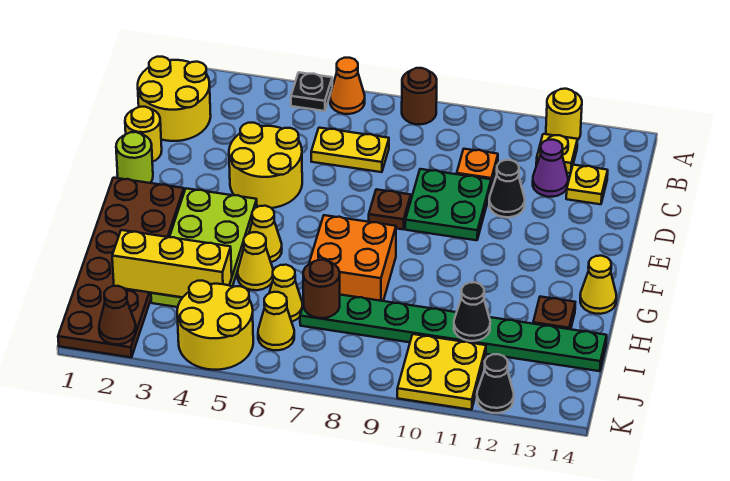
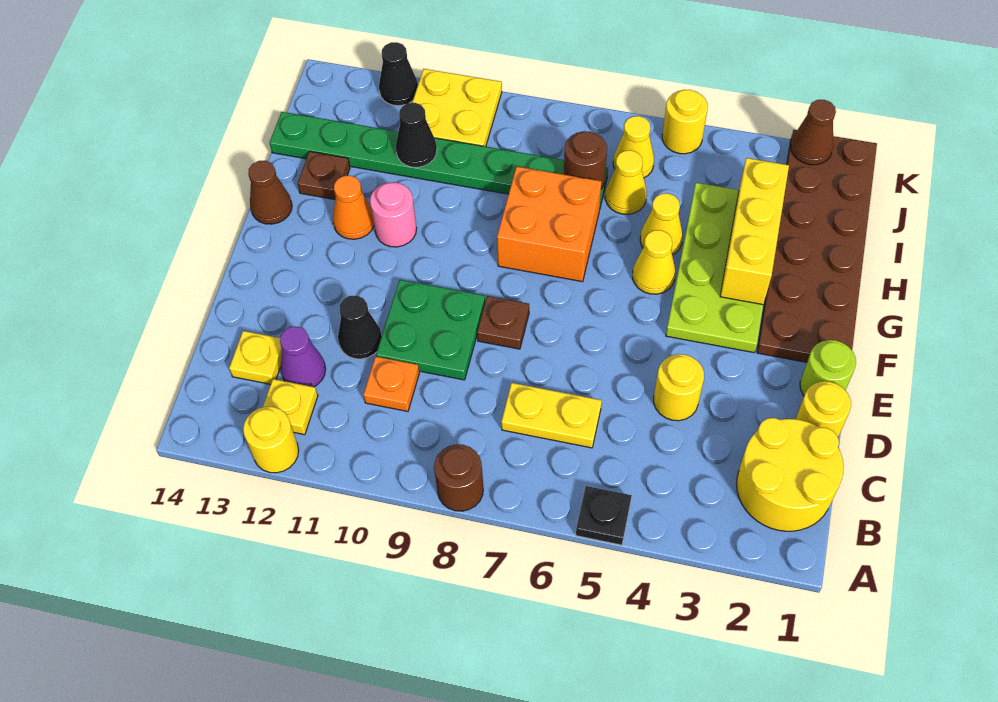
orange 1x1 cone [330,58,365,114] -> orange 1x1 cone moved to [333,176,374,239]
yellow 2x2 round brick [229,123,302,208] -> yellow 1x1 round brick [654,354,704,421]
none -> pink 1x1 round brick [370,182,417,247]
yellow 1x1 cone [580,256,616,314] -> brown 1x1 cone [248,161,292,224]
yellow 1x3 brick [112,230,232,297] -> yellow 1x3 brick turned to [720,158,789,305]
yellow 2x2 round brick [177,281,253,370] -> yellow 1x1 round brick [662,90,708,154]

